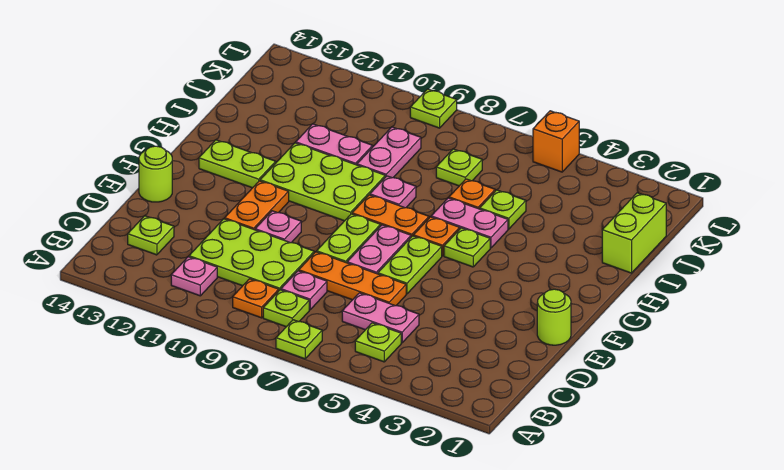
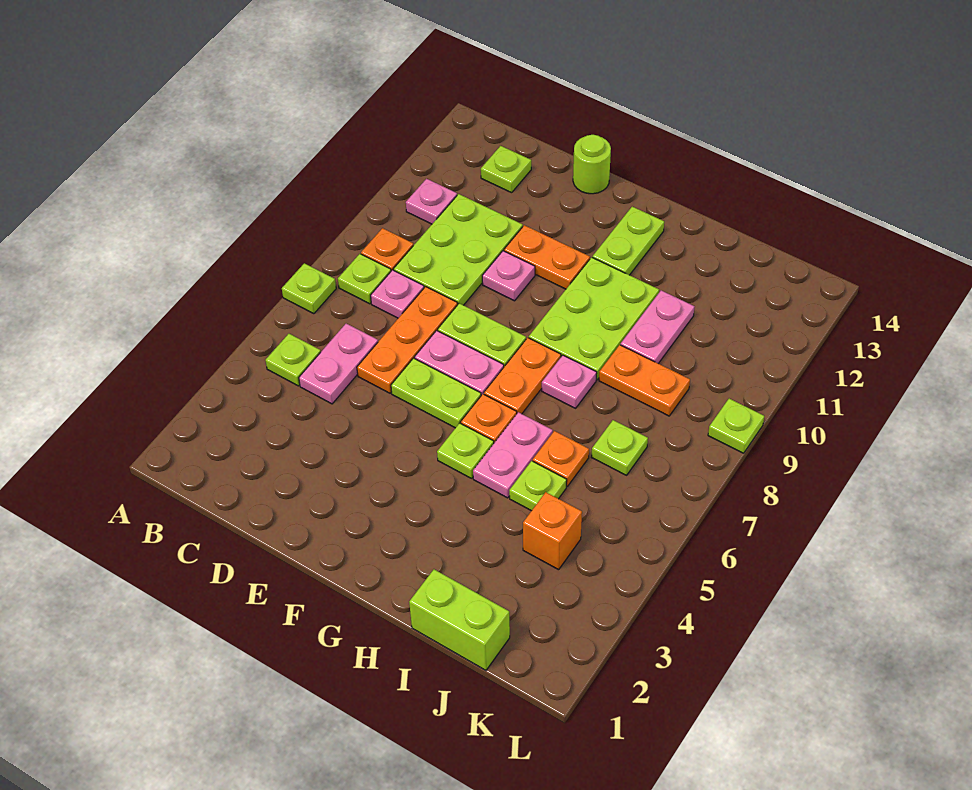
lime 1x1 round brick [537,289,571,345] -> none
pink 1x2 plate [357,127,421,178] -> orange 1x2 plate [599,345,690,416]
orange 1x1 brick [533,111,579,172] -> orange 1x1 brick moved to [523,492,582,570]

